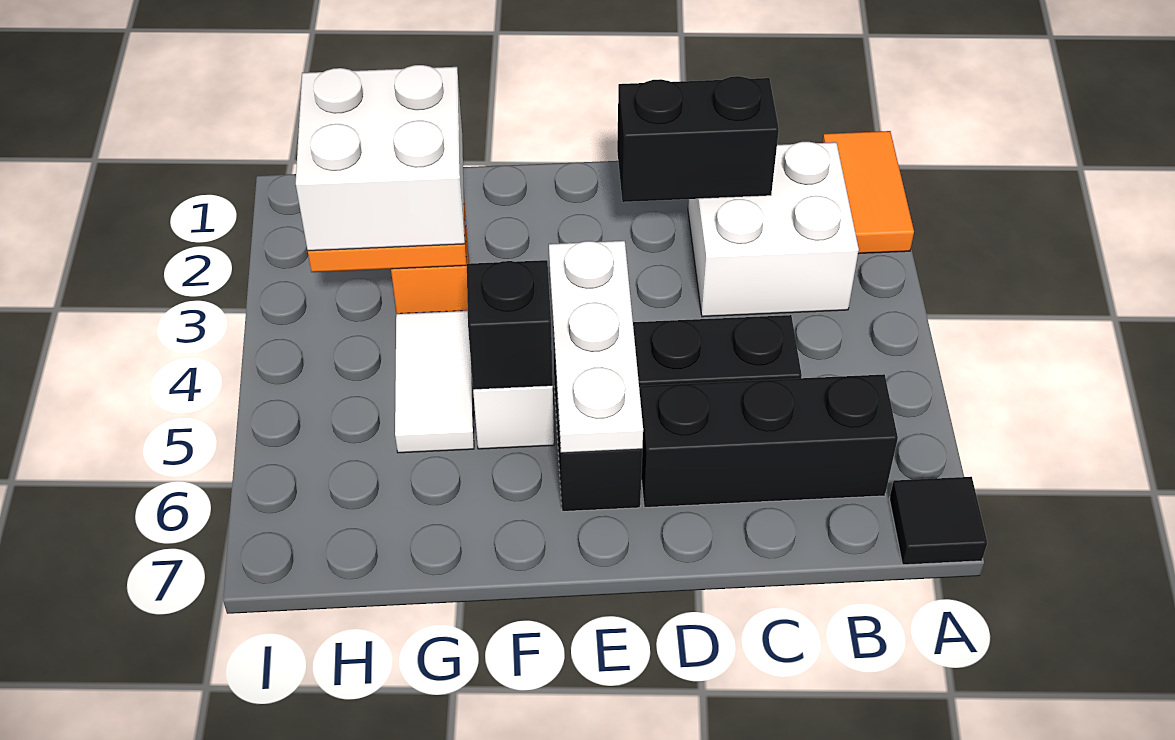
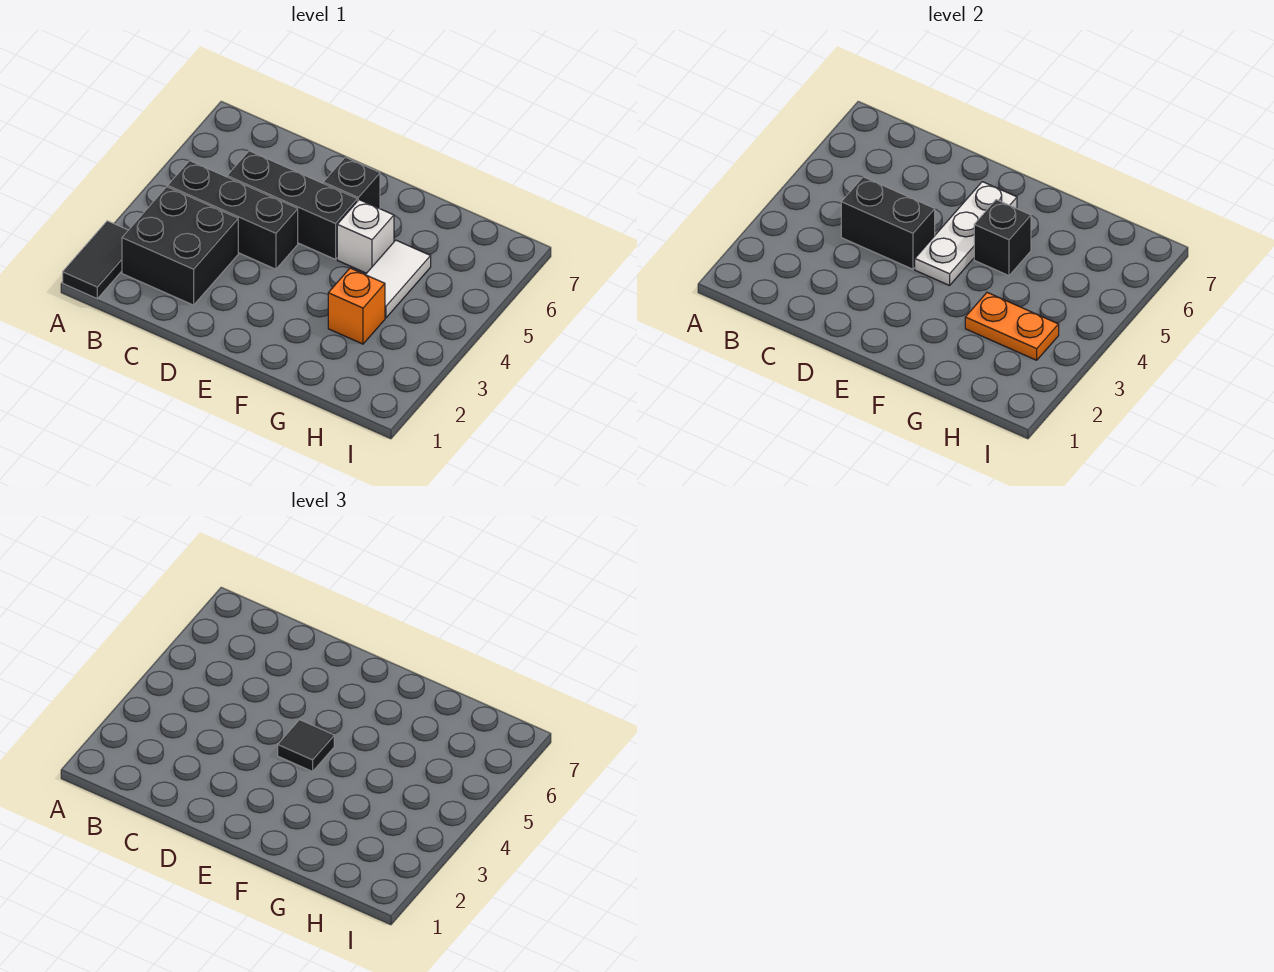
orange 1x2 tile [822,131,914,254] -> black 1x2 tile [63,221,128,299]
black 1x1 tile [889,477,987,565] -> black 1x1 tile moved to [278,720,334,771]
white 2x2 brick [688,142,859,317] -> black 2x2 brick [122,187,238,305]
black 1x3 brick [640,374,898,508] -> black 1x3 brick moved to [168,161,298,269]
black 1x2 brick [617,76,779,202] -> black 1x2 brick moved to [841,177,935,269]
white 2x2 brick [296,65,465,251] -> none

